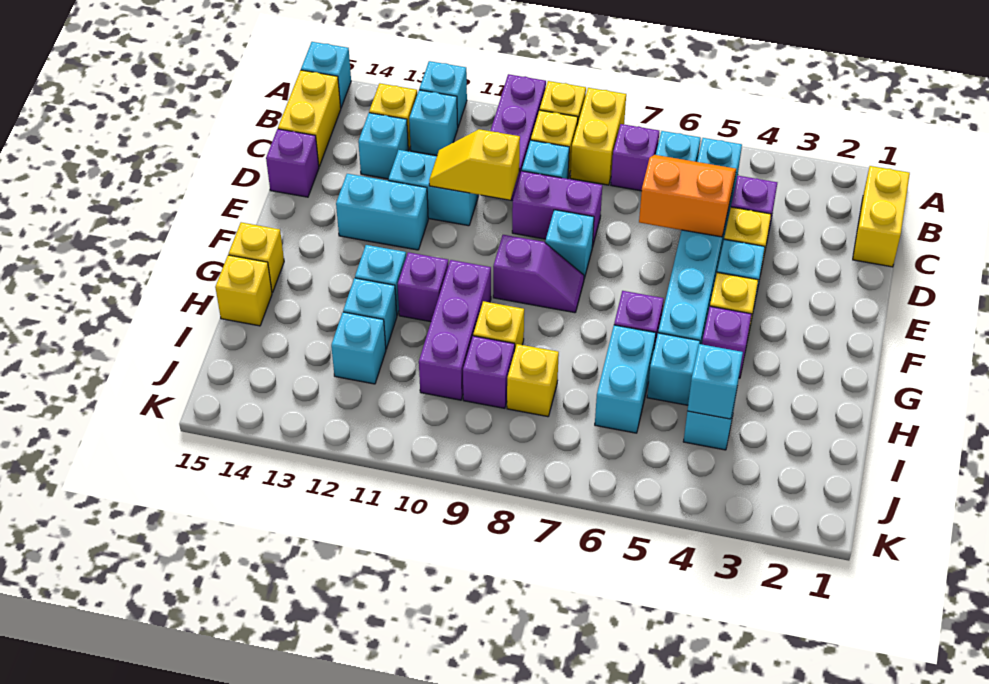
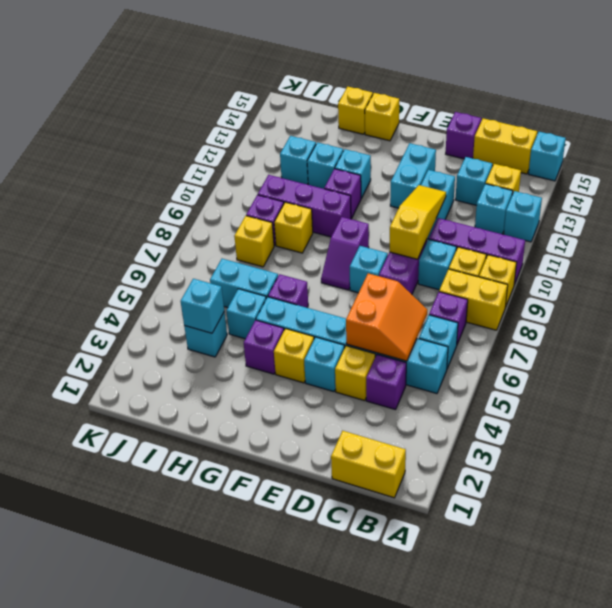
yellow 1x2 slope [429,129,520,200] -> yellow 1x3 slope [389,185,446,259]

